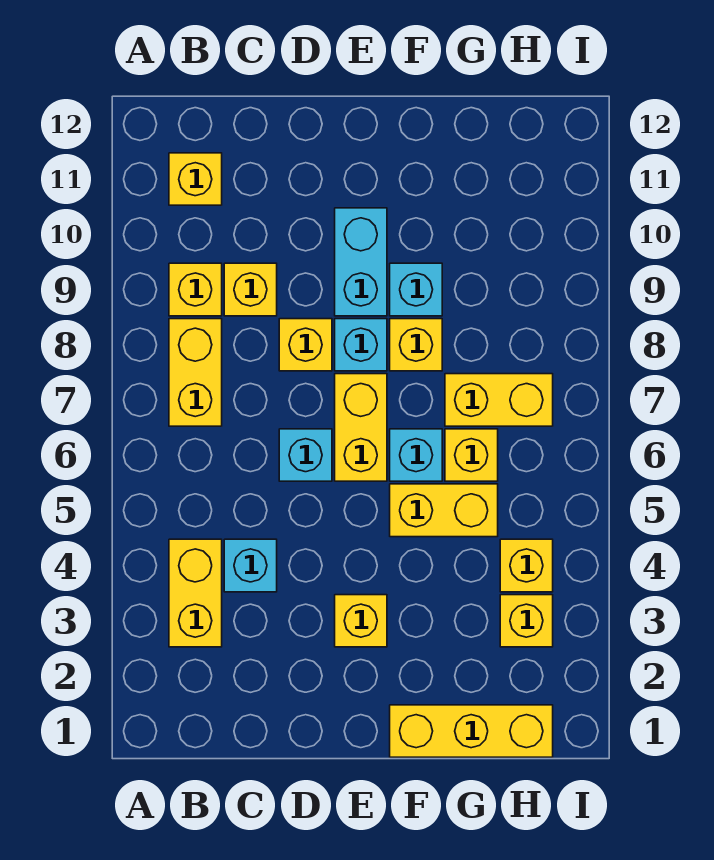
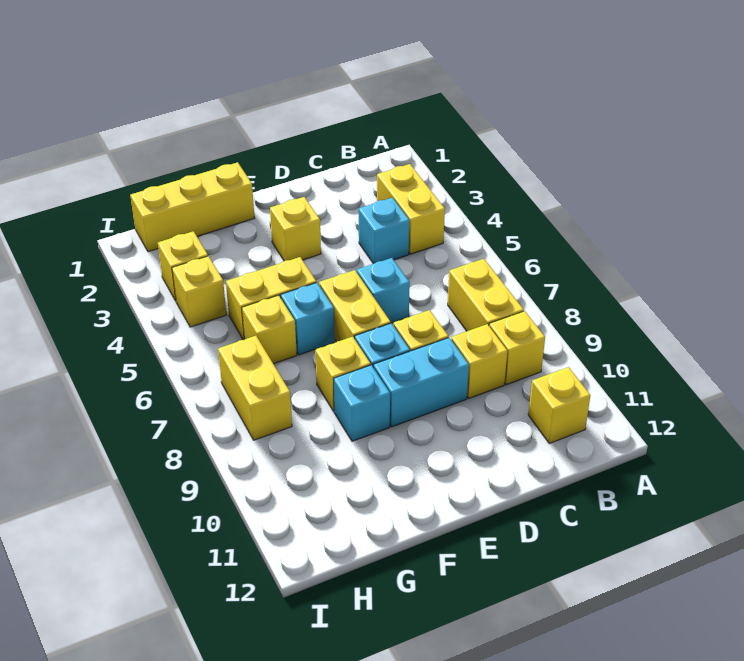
cyan 1x2 brick [335,208,387,316] -> cyan 1x2 brick turned to [373,338,469,427]
yellow 1x2 brick [445,374,553,426] -> yellow 1x2 brick turned to [218,336,292,440]

